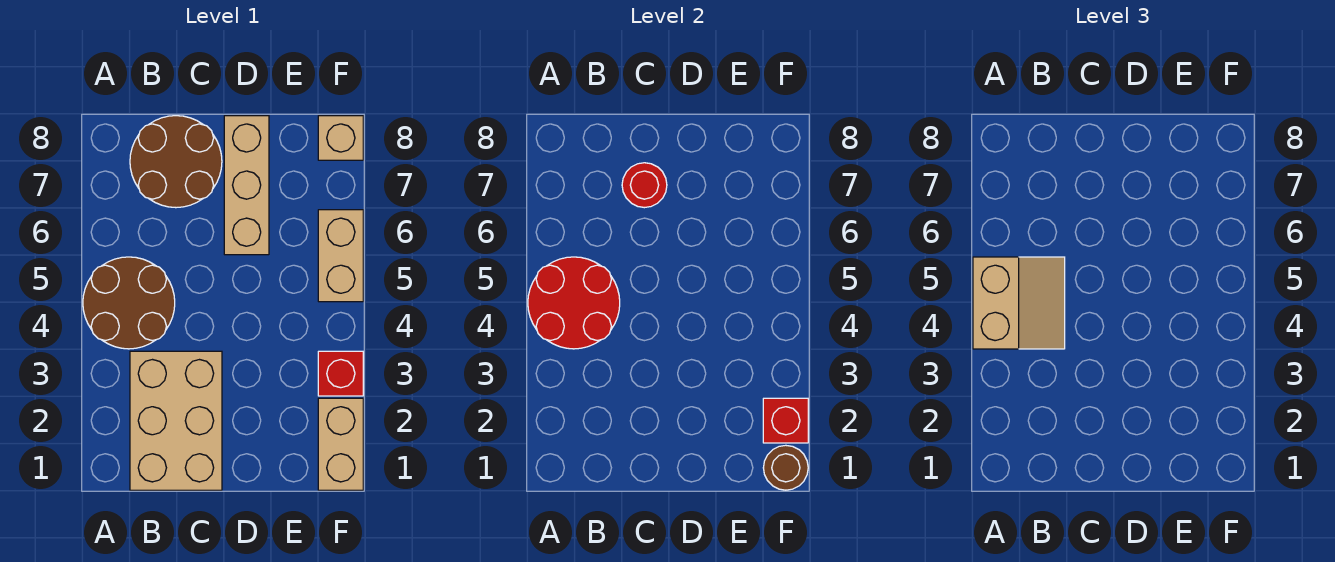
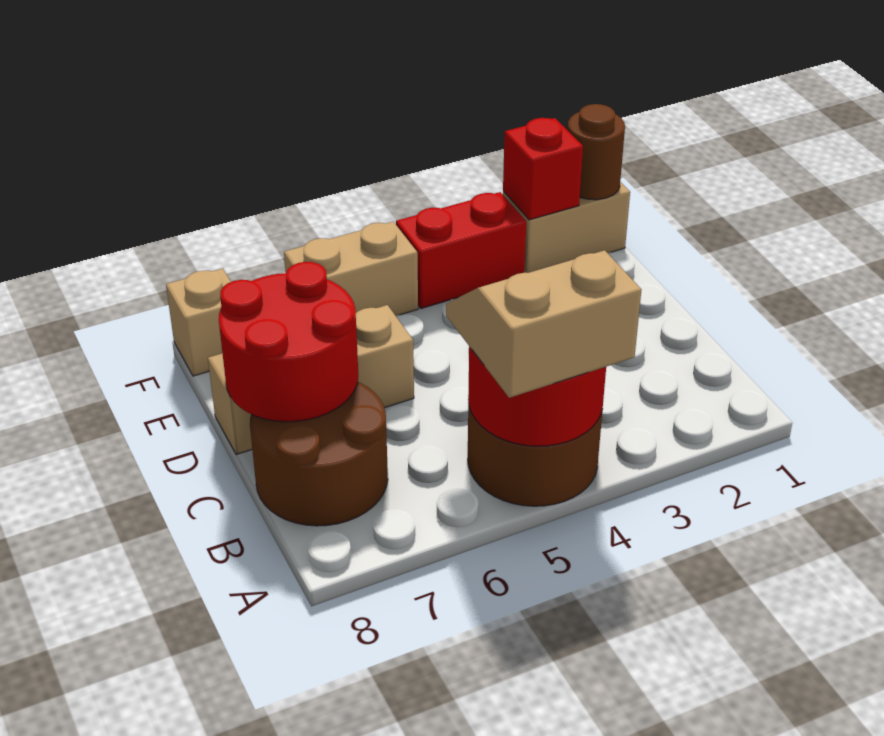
tan 2x3 brick [130,351,222,490] -> none
red 1x1 round brick [622,163,667,208] -> red 2x2 round brick [219,262,358,422]
red 1x1 brick [318,351,363,396] -> red 1x2 brick [396,192,526,308]

